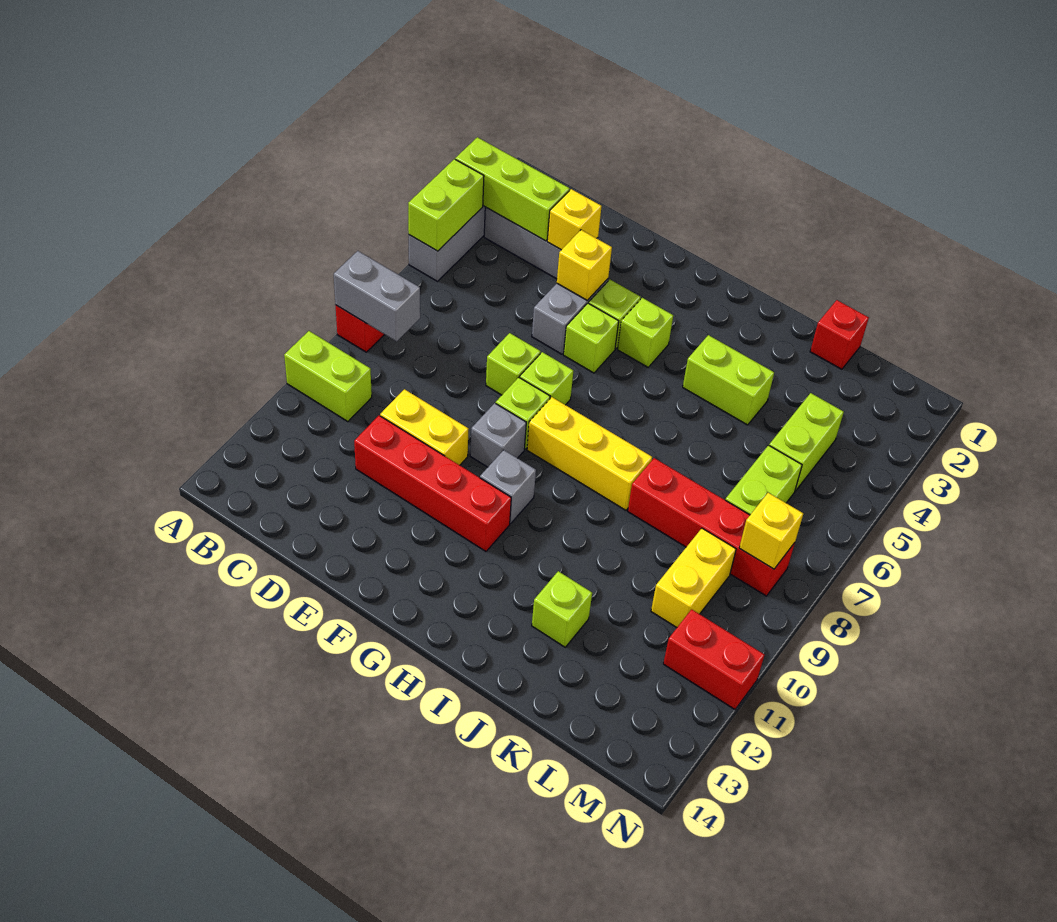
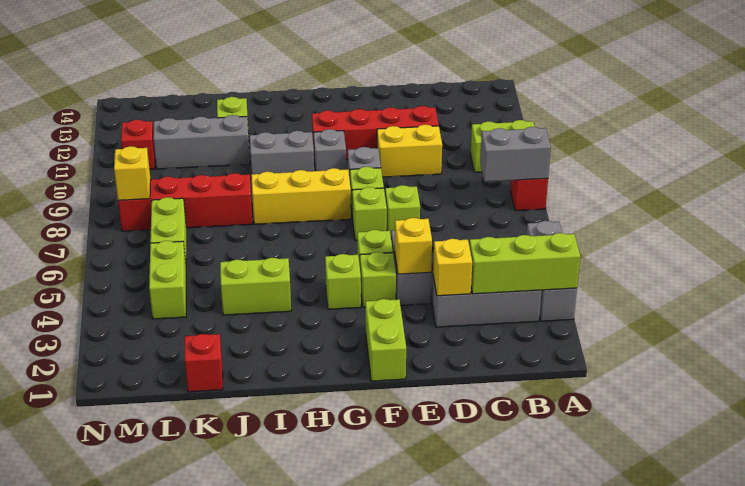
lime 1x2 brick [408,159,484,251] -> lime 1x2 brick moved to [365,299,406,381]
none -> grey 1x2 brick [250,131,314,174]
none -> grey 1x3 brick [153,115,250,169]
yellow 1x2 brick [651,528,736,628] -> none
red 1x2 brick [663,609,765,709] -> red 1x1 brick [121,120,155,169]

